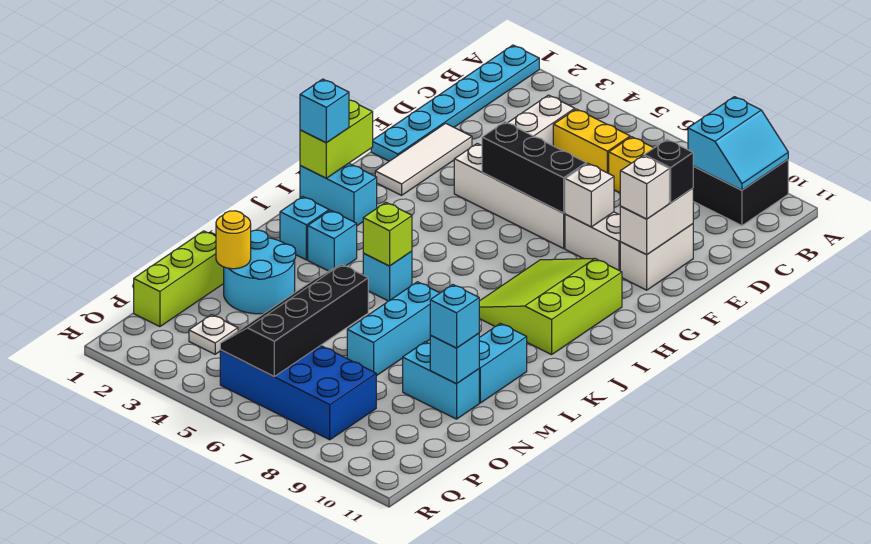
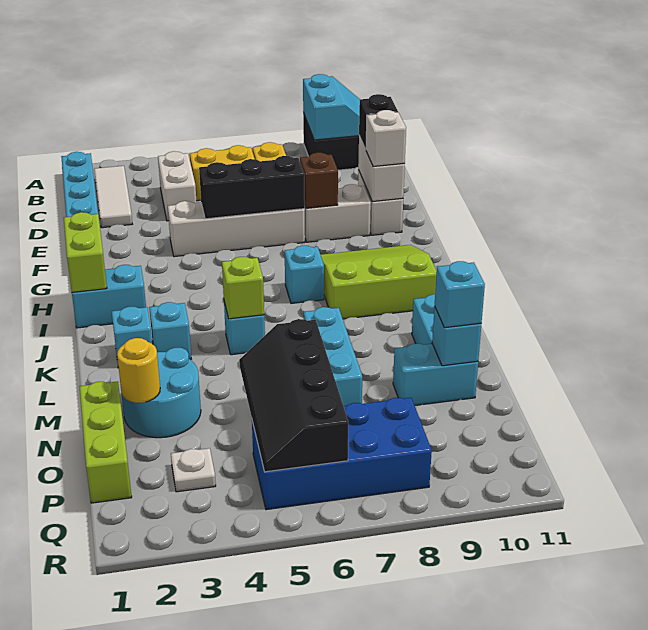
white 1x3 tile [375,123,472,195] -> white 1x3 tile moved to [94,166,132,228]
white 1x1 brick [565,163,614,227] -> brown 1x1 brick [300,153,338,208]
lime 3x3 slope [479,258,622,355] -> lime 3x3 slope turned to [321,245,437,319]
cyan 1x1 brick [300,79,349,143] -> cyan 1x1 brick moved to [285,245,324,304]

